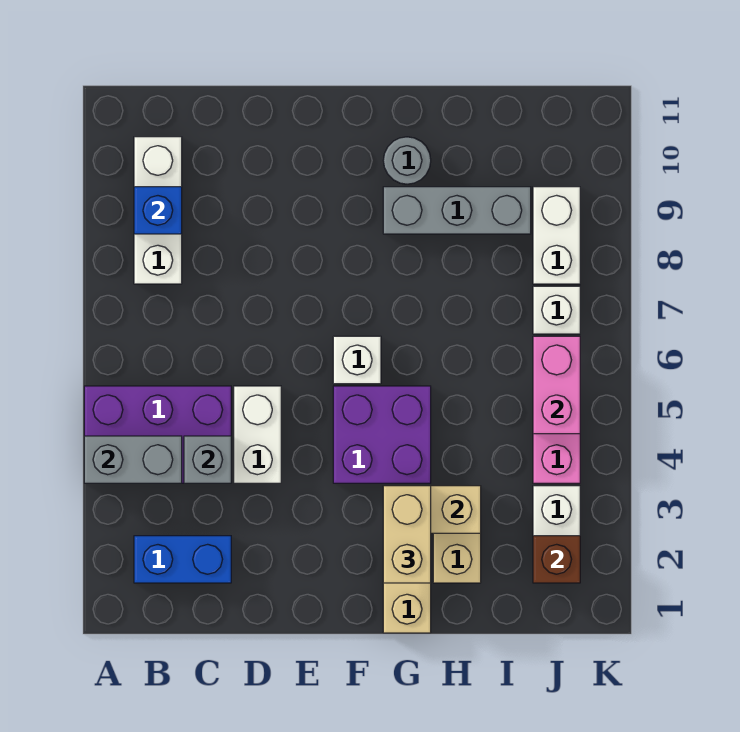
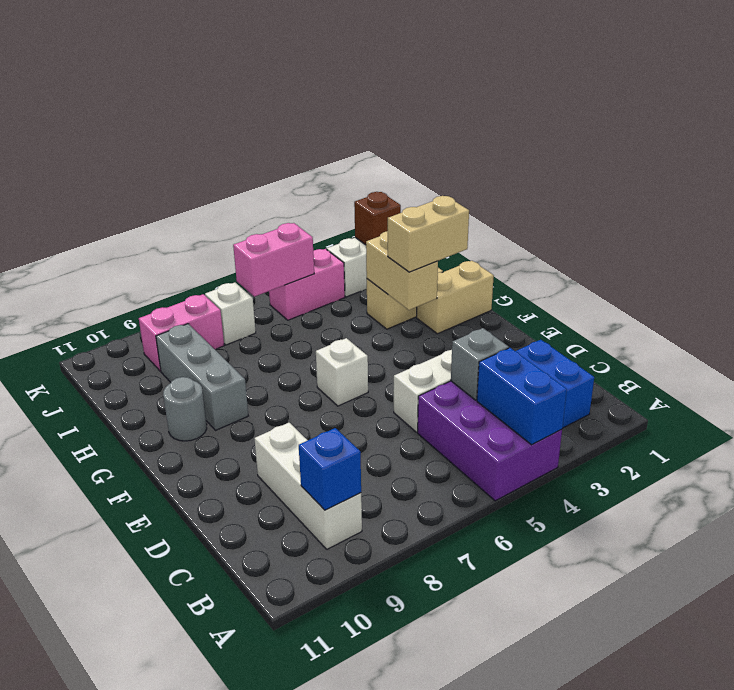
grey 1x2 brick [84,436,182,483] -> blue 1x2 brick [477,348,567,445]
white 1x3 brick [134,137,182,284] -> white 1x3 brick turned to [254,423,362,549]
purple 2x2 brick [333,386,431,483] -> none
white 1x2 brick [533,187,580,284] -> pink 1x2 brick [139,294,224,371]

